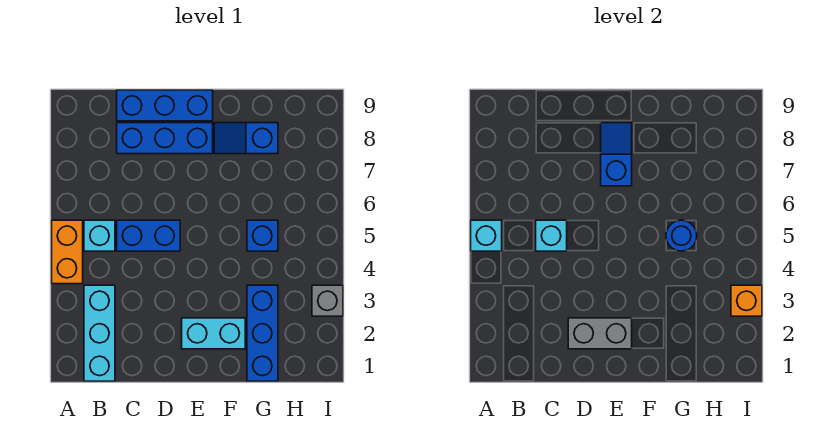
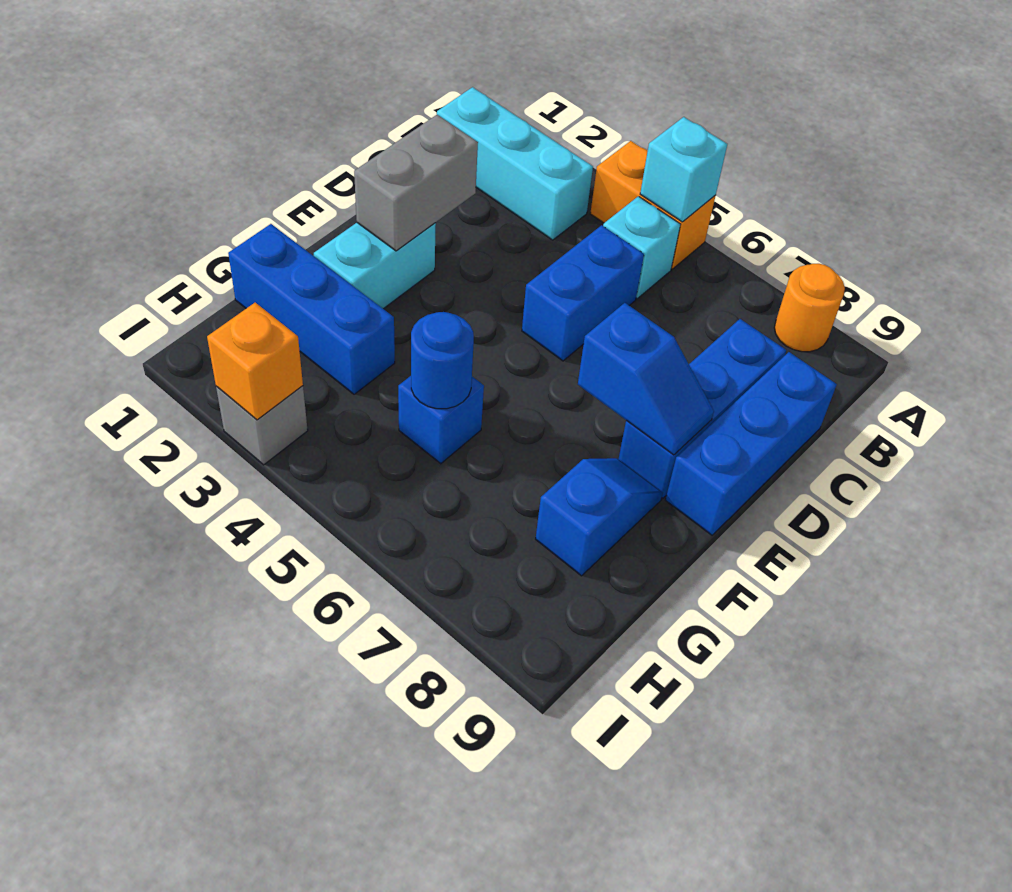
none -> orange 1x1 round brick [774,264,845,352]
cyan 1x1 brick [536,220,567,251] -> none

